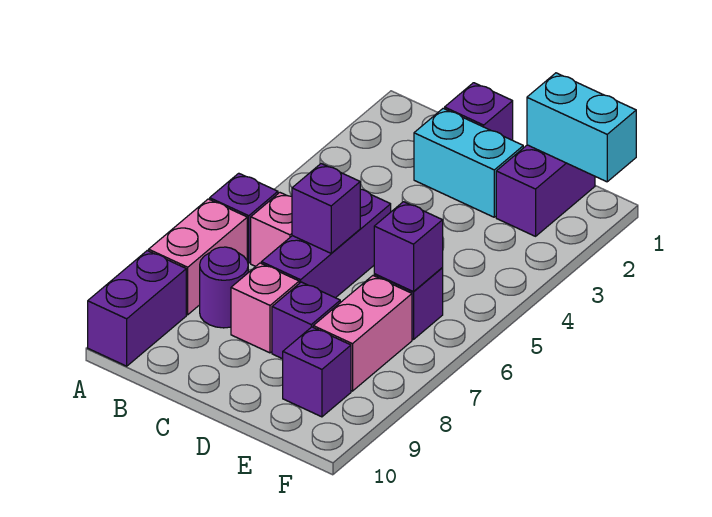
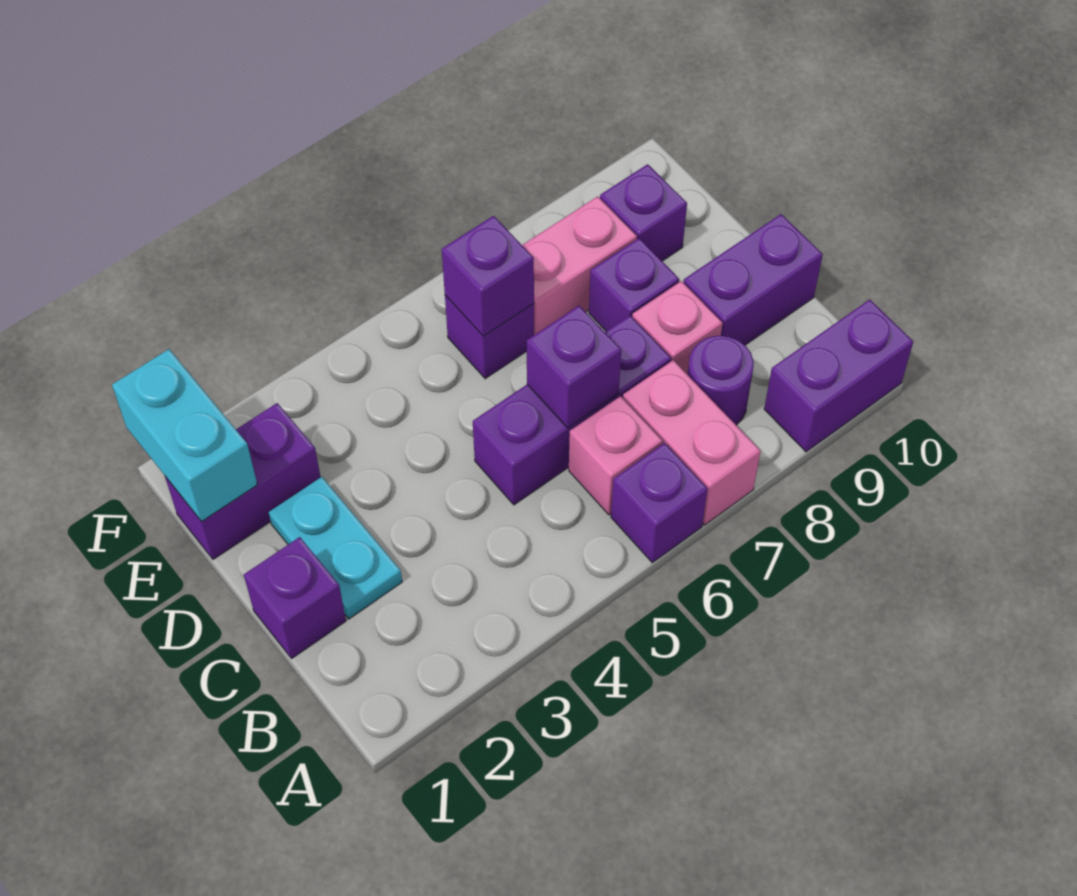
pink 1x2 brick [149,199,247,315] -> pink 1x2 brick turned to [623,360,761,525]
cyan 1x2 brick [414,108,523,217] -> cyan 1x2 plate [269,477,402,619]
none -> purple 1x2 brick [684,214,823,345]

